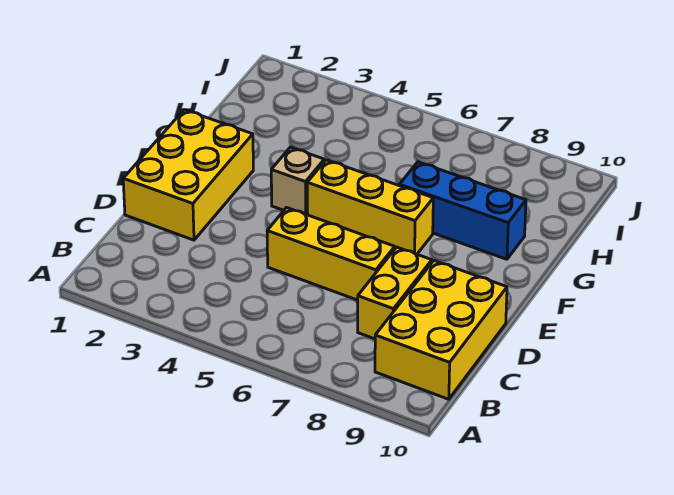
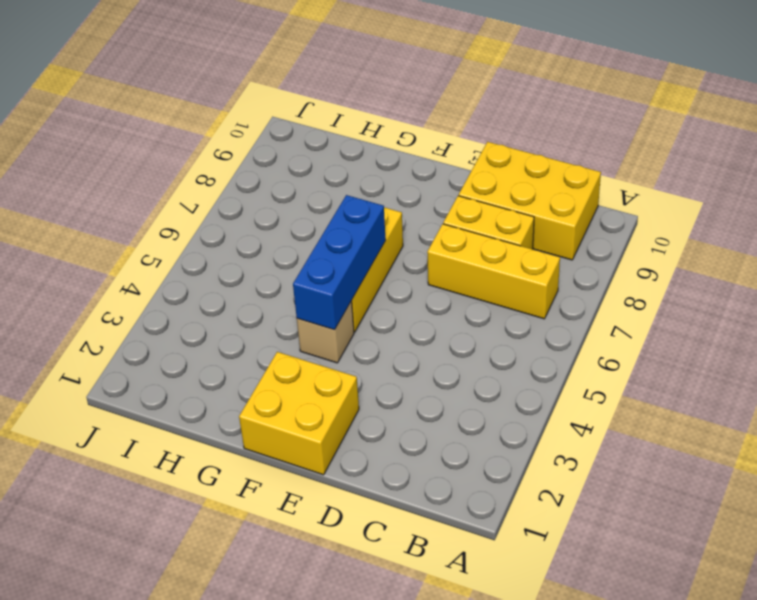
yellow 2x3 brick [123,110,253,240] -> yellow 2x2 brick [239,352,359,475]
yellow 1x3 brick [267,208,395,300] -> yellow 1x3 brick turned to [427,224,560,319]
blue 1x3 brick [399,162,526,259] -> blue 1x3 brick moved to [293,195,386,330]

